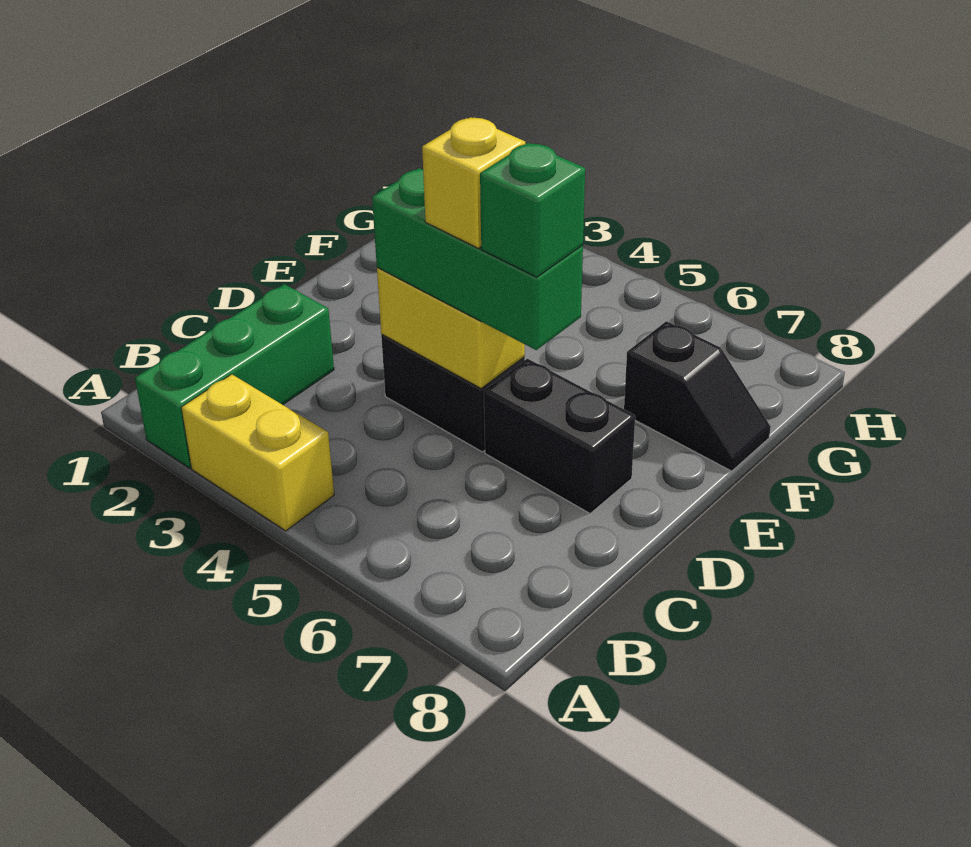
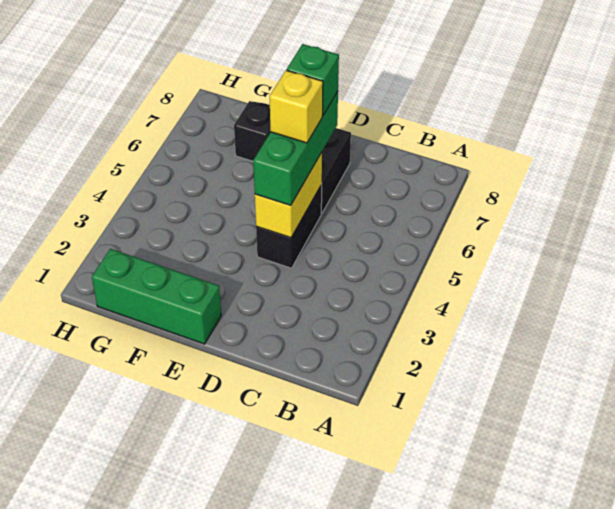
green 1x3 brick [135,284,334,468] -> green 1x3 brick moved to [92,249,221,344]
yellow 1x2 brick [181,374,334,531] -> none

